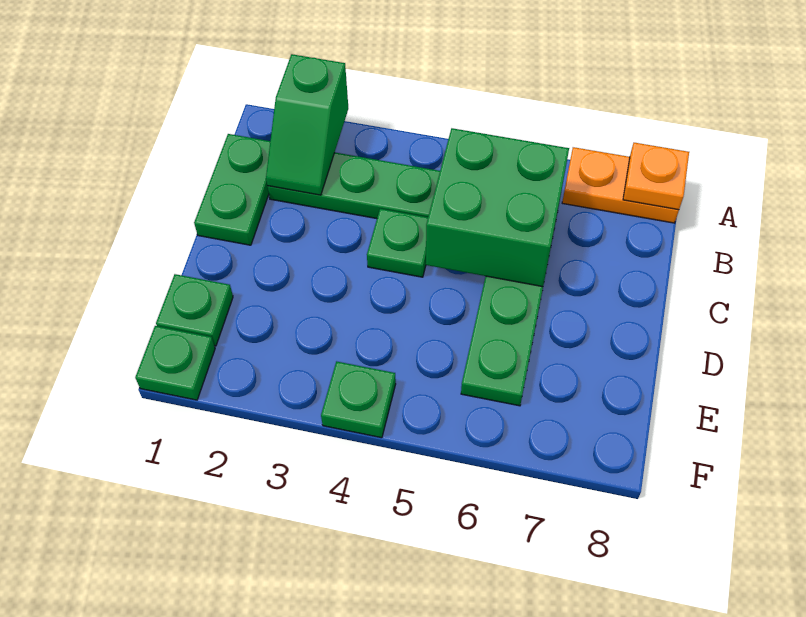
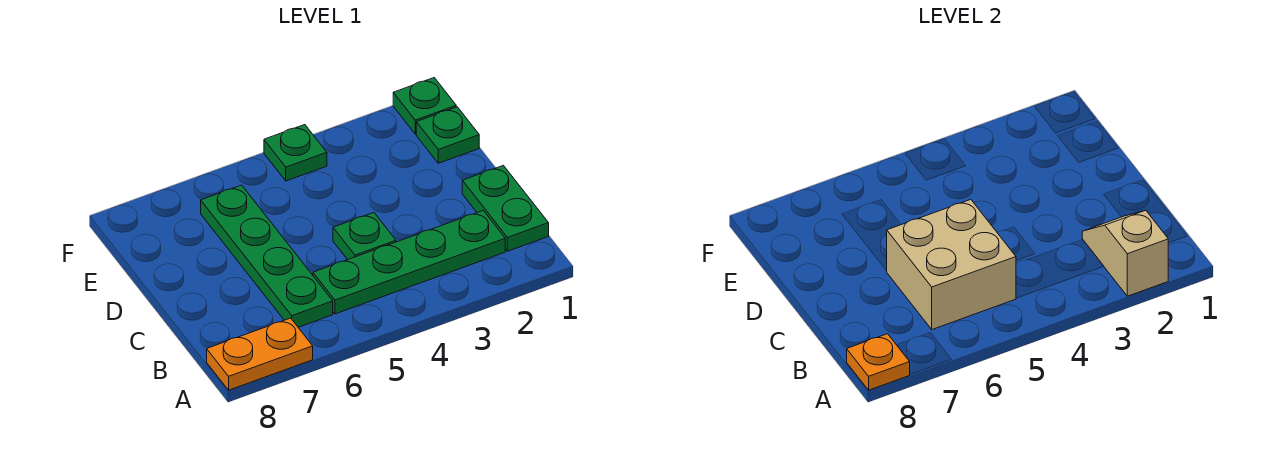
green 1x2 slope [266,54,348,195] -> tan 1x2 slope [1082,210,1168,296]
green 2x2 brick [426,128,569,287] -> tan 2x2 brick [887,200,1016,330]

